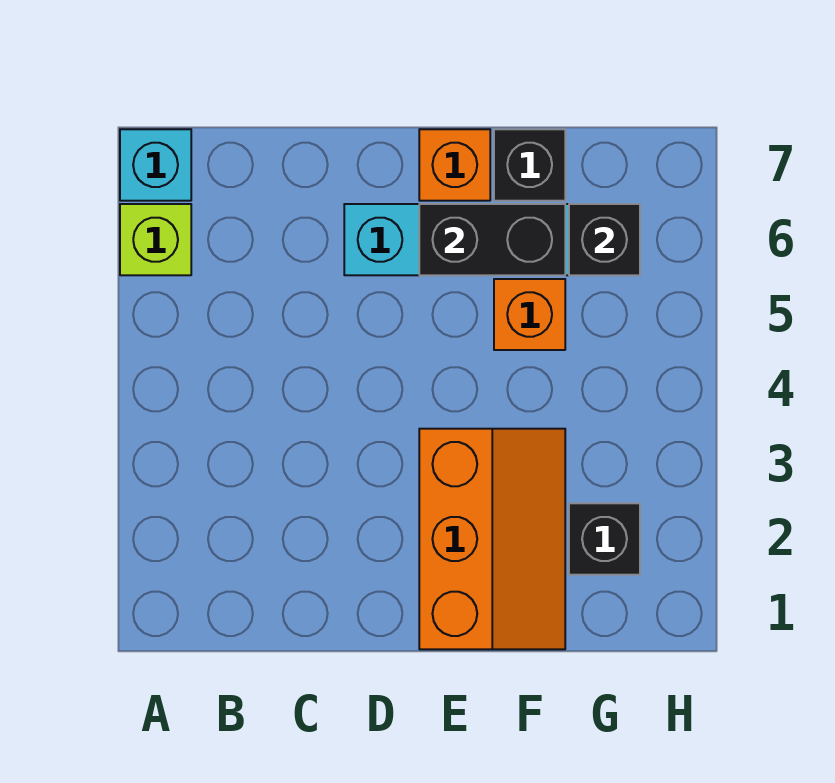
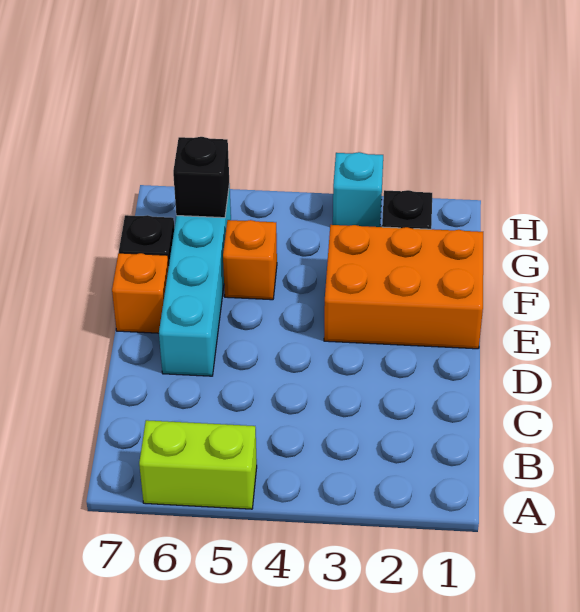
lime 1x1 brick [120,204,191,275] -> lime 1x2 brick [139,420,257,509]
cyan 1x1 brick [120,129,191,201] -> cyan 1x1 brick moved to [333,152,383,227]
orange 2x3 slope [419,429,565,649] -> orange 2x3 brick [324,225,483,349]
black 1x2 brick [419,204,565,275] -> none

